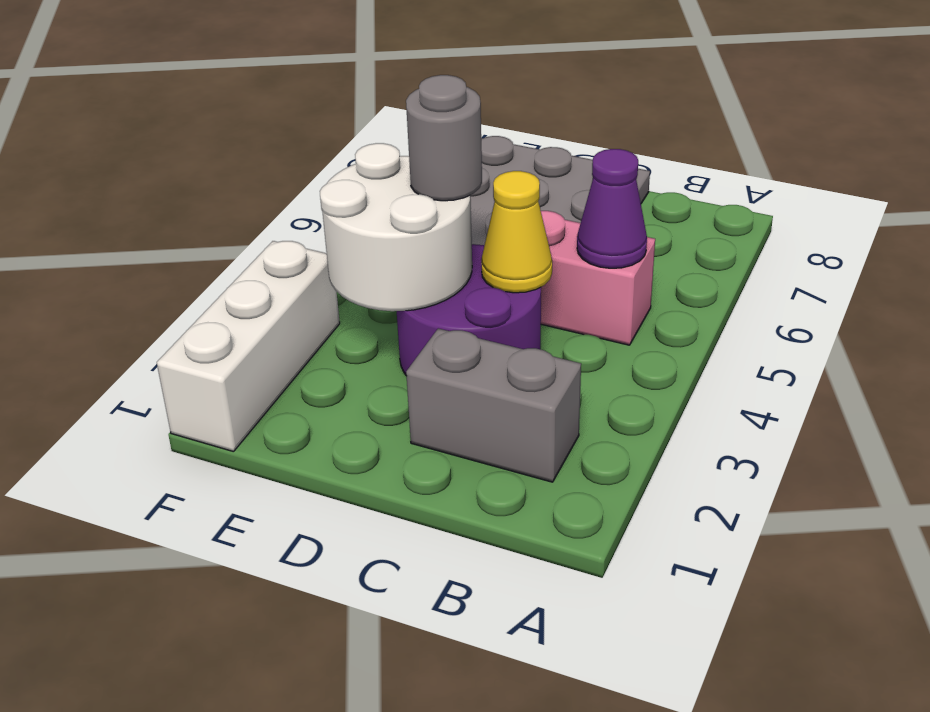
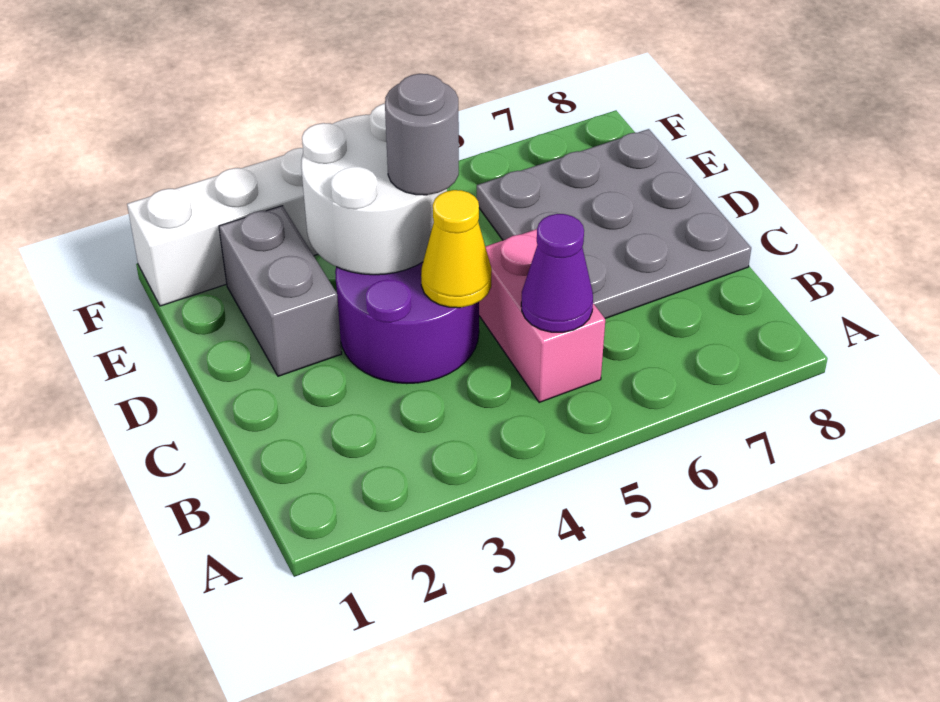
grey 1x2 brick [406,328,581,482] -> grey 1x2 brick moved to [219,206,342,376]

